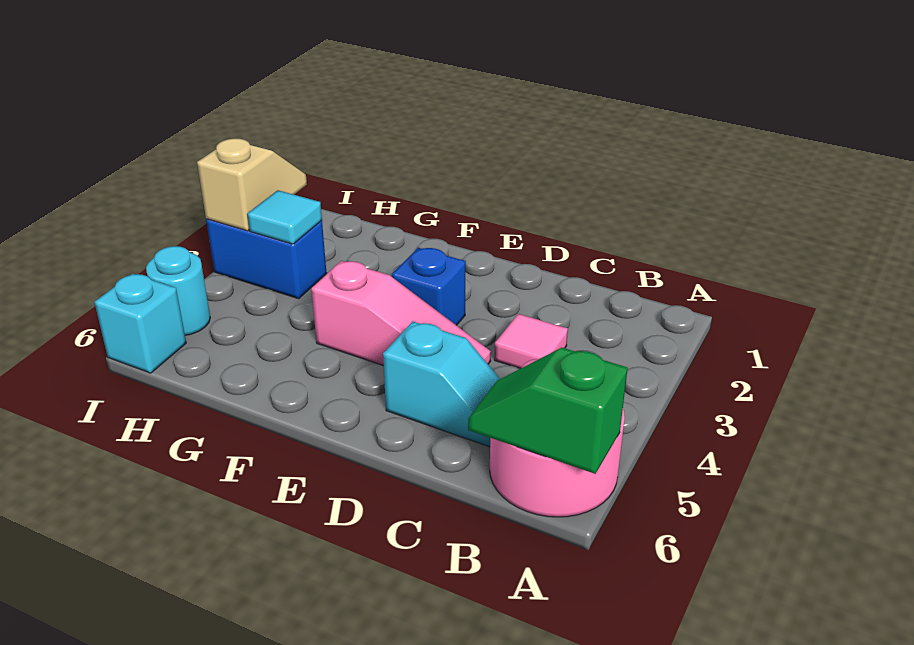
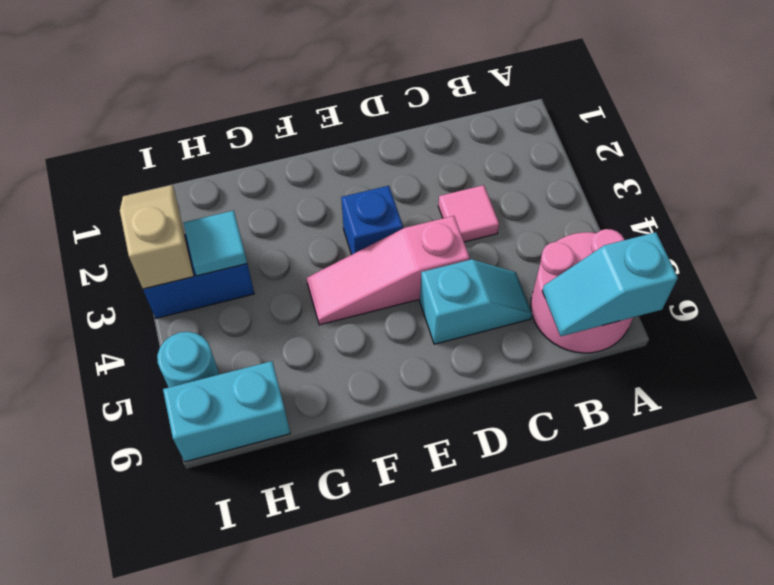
green 1x2 slope [468,348,628,474] -> cyan 1x2 slope [542,232,678,336]
pink 1x3 slope [311,261,491,366] -> pink 1x3 slope turned to [307,216,470,325]
cyan 1x1 brick [95,274,186,373] -> cyan 1x2 brick [163,361,290,462]

